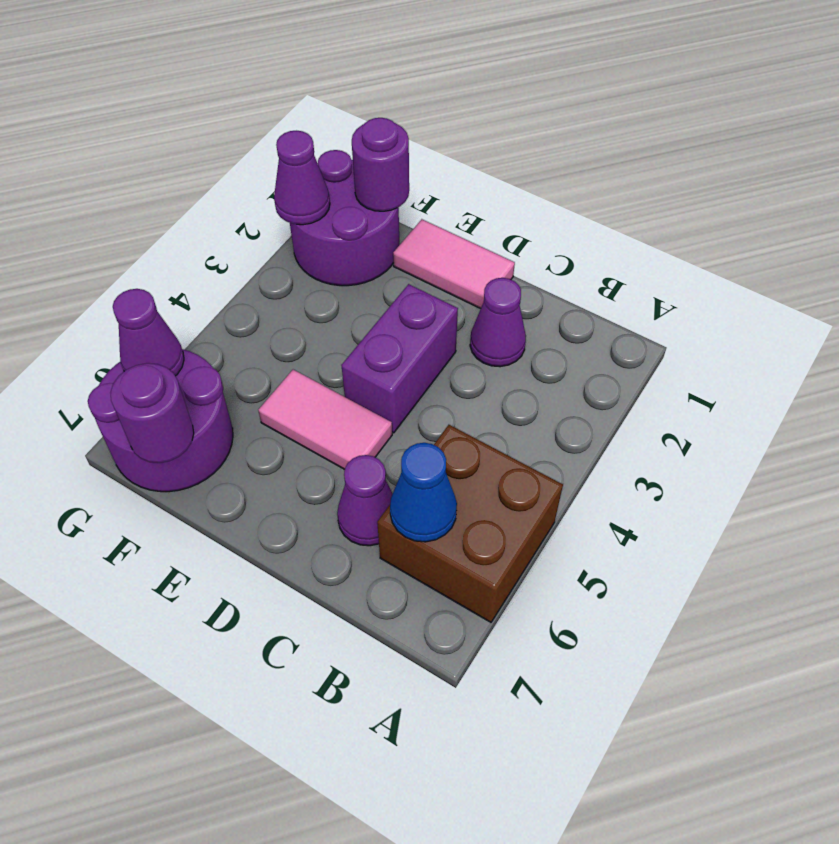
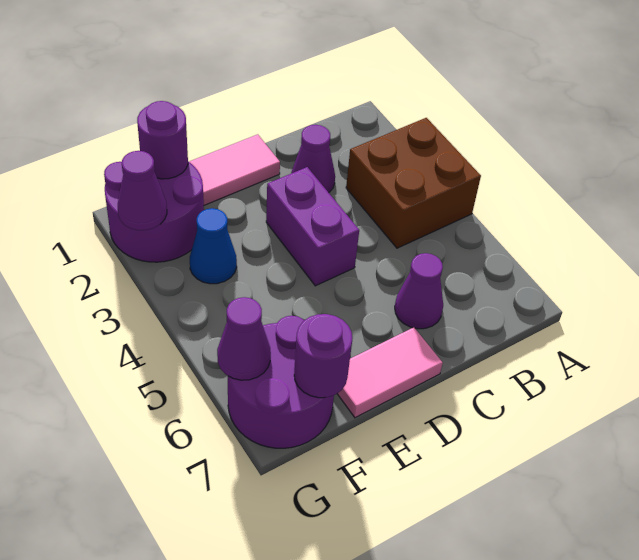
brown 2x2 brick [377,425,563,622] -> brown 2x2 brick moved to [346,118,481,248]
blue 1x1 cone [390,443,457,542] -> blue 1x1 cone moved to [190,208,237,284]
pink 1x2 tile [258,370,392,469] -> pink 1x2 tile moved to [337,327,443,418]

